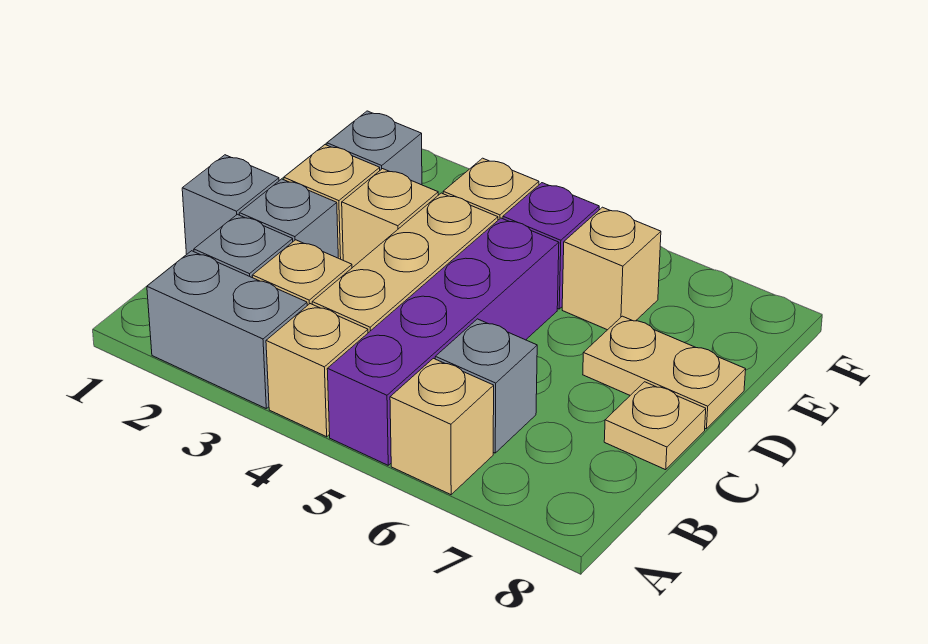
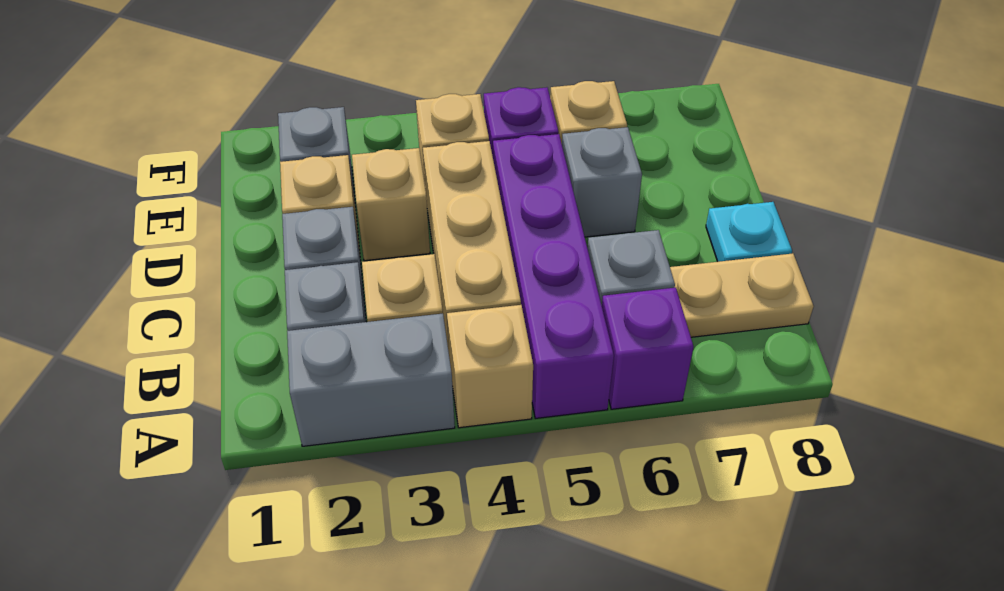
tan 1x1 brick [390,358,494,495] -> purple 1x1 brick [602,288,693,409]
grey 1x1 brick [182,155,279,254] -> grey 1x1 brick moved to [562,127,642,237]
tan 1x1 plate [604,382,706,470] -> cyan 1x1 plate [706,202,792,262]
tan 1x2 plate [583,316,746,429] -> tan 1x2 plate moved to [670,253,814,337]

